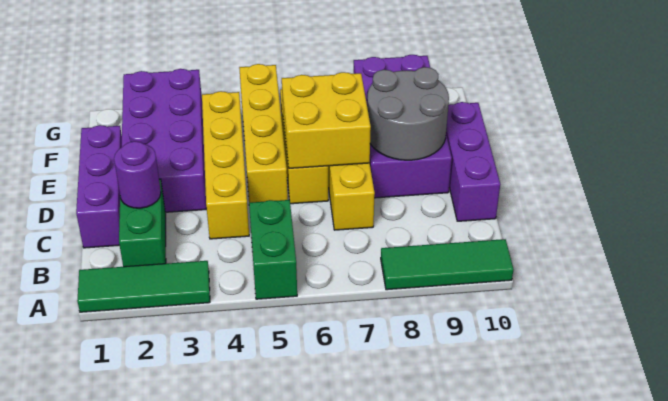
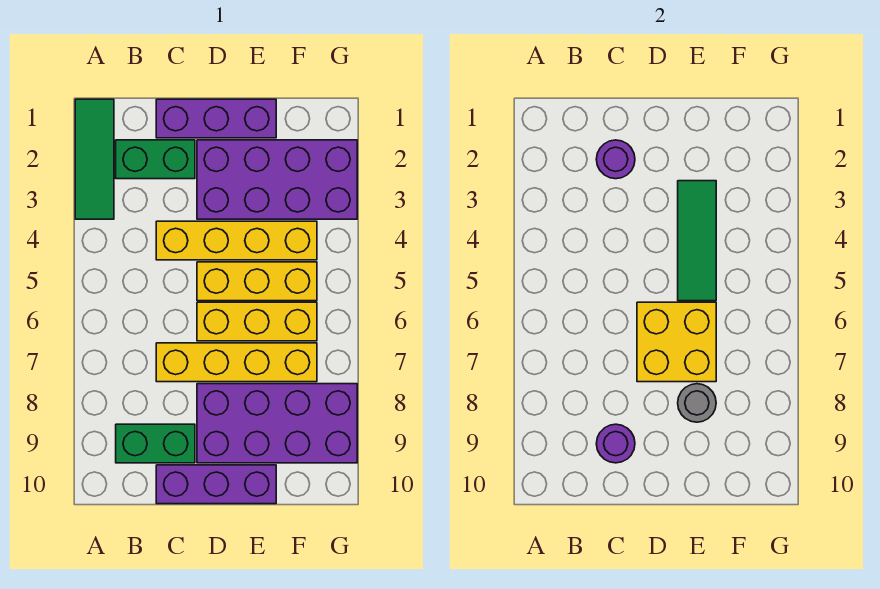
green 1x2 brick [249,200,297,299] -> green 1x2 brick moved to [116,424,195,463]
green 1x3 tile [381,239,513,290] -> green 1x3 tile moved to [678,181,716,301]
none -> purple 1x1 round brick [596,424,635,463]
yellow 1x4 brick [239,64,288,203] -> yellow 1x3 brick [197,262,317,301]
grey 2x2 round brick [367,67,449,160] -> grey 1x1 round brick [678,384,716,422]

